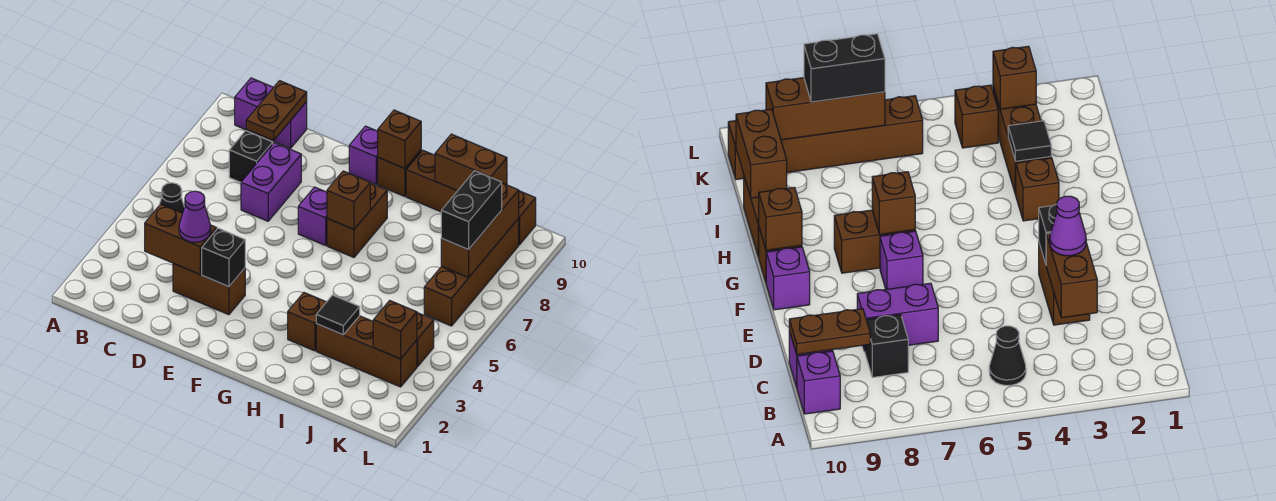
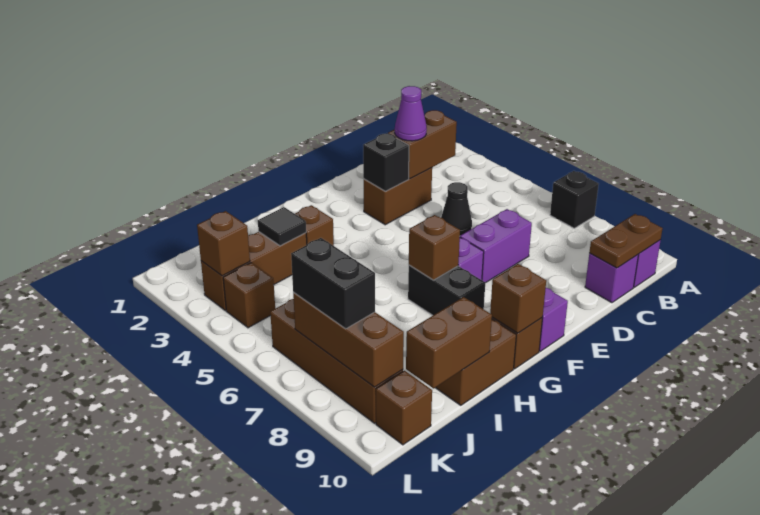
black 1x1 cone [159,183,184,213] -> black 1x1 cone moved to [441,182,472,235]
black 1x1 brick [229,131,273,182] -> black 1x1 brick moved to [550,171,599,228]
brown 1x2 plate [246,81,307,141] -> brown 1x2 plate turned to [589,214,663,268]
purple 1x2 brick [241,143,301,221] -> purple 1x2 brick turned to [460,209,532,283]
brown 1x2 brick [327,183,387,257] -> black 1x2 brick [408,265,485,315]

